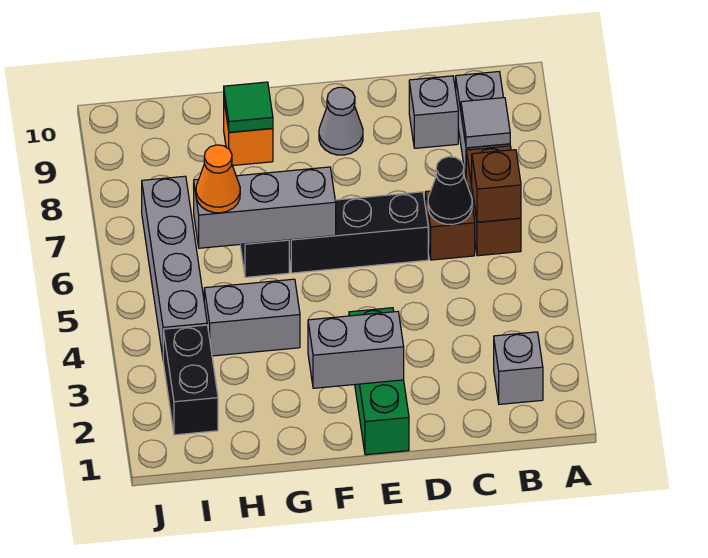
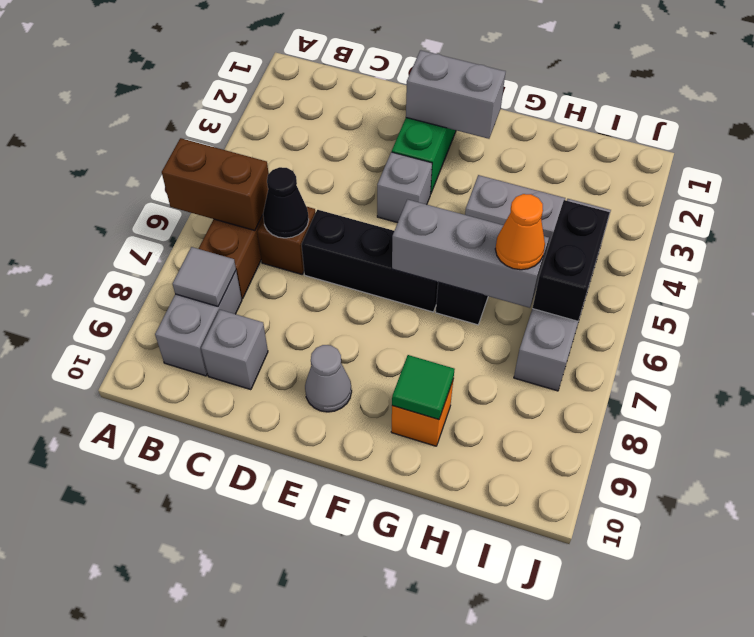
grey 1x1 brick [494,332,543,404] -> grey 1x1 brick moved to [377,152,432,223]
brown 1x1 brick [472,150,521,222] -> brown 1x2 brick [162,138,269,231]
black 1x2 brick [163,325,218,435] -> black 1x2 brick moved to [532,200,610,321]

